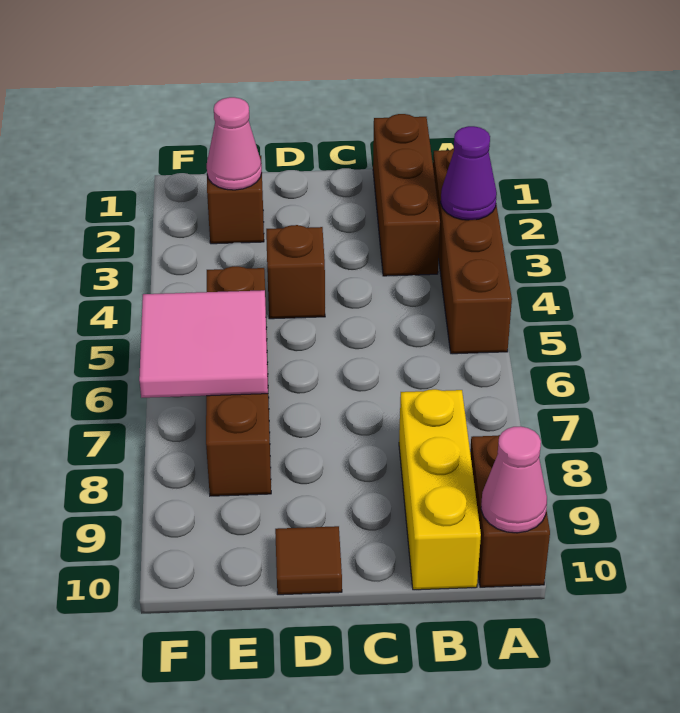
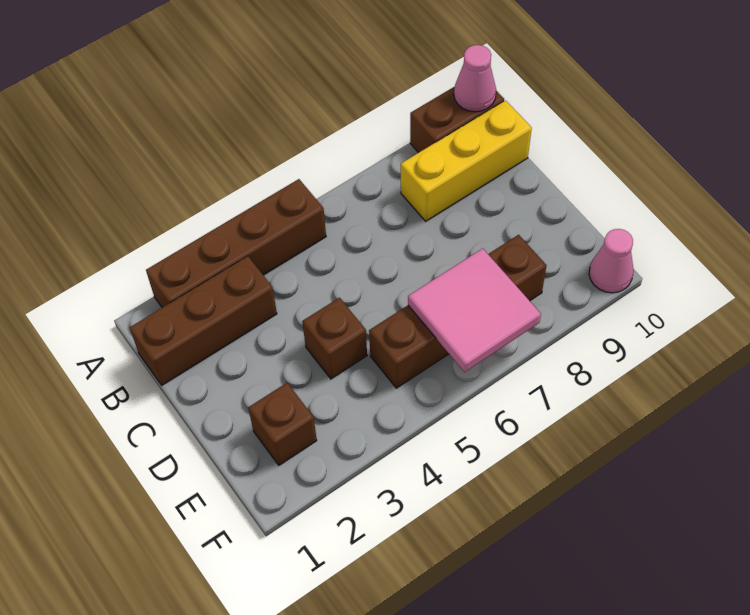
purple 1x1 cone [441,126,497,220] -> none
brown 1x1 tile [275,526,342,595] -> none
pink 1x1 cone [207,97,262,190] -> pink 1x1 cone moved to [589,229,633,293]

